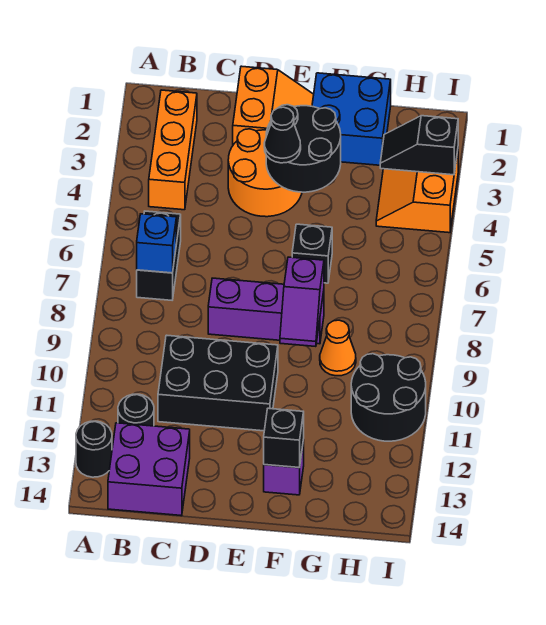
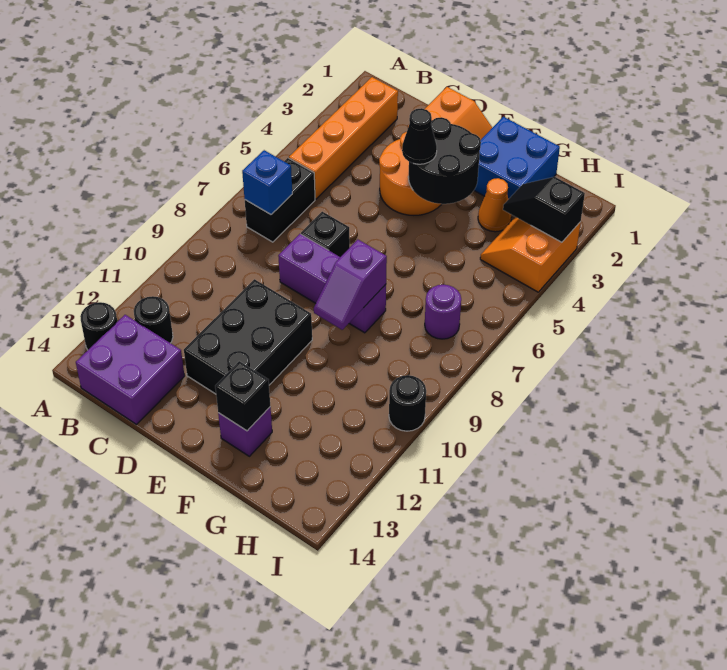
orange 1x3 brick [149,90,197,210] -> orange 1x4 brick [289,77,398,199]
black 2x3 brick [158,335,278,431] -> black 2x3 brick turned to [184,279,312,394]
black 1x1 brick [292,224,332,283] -> black 1x1 brick moved to [301,212,350,257]
orange 1x1 cone [320,320,356,376] -> orange 1x1 cone moved to [478,178,512,232]
none -> purple 1x1 round brick [425,285,461,339]
black 2x2 round brick [351,354,426,441] -> black 1x1 round brick [389,375,426,431]

